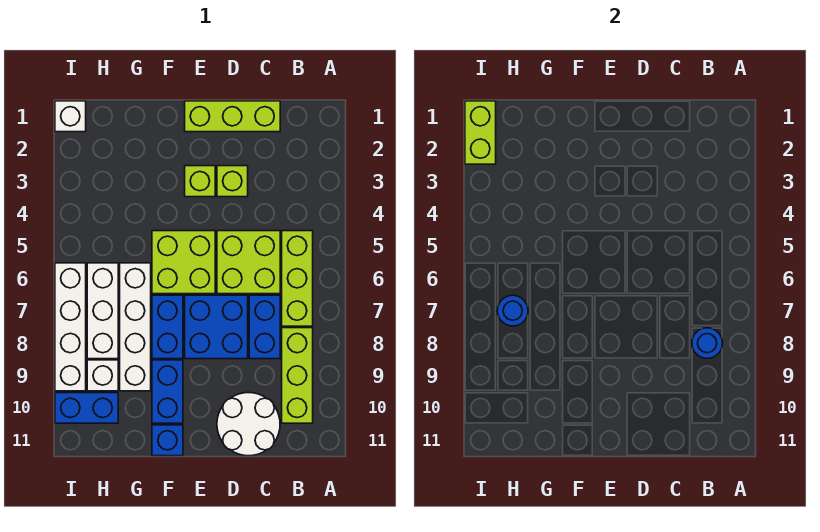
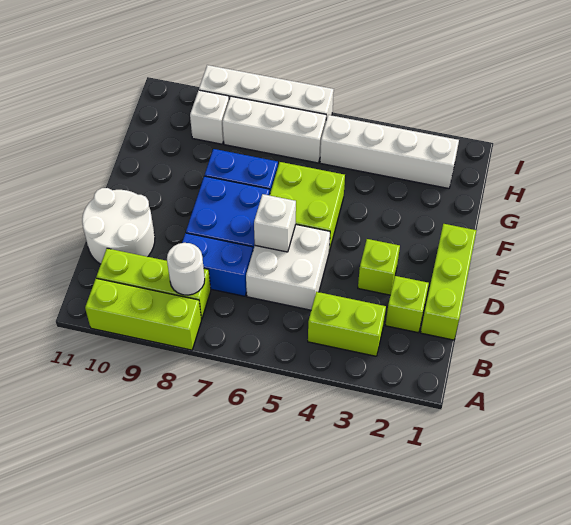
lime 1x3 brick [282,231,313,326] -> lime 1x3 brick moved to [85,278,201,350]
blue 1x1 round brick [692,328,723,359] -> white 1x1 round brick [167,243,205,295]
lime 2x2 brick [217,231,280,294] -> white 2x2 brick [246,225,330,310]
lime 1x1 brick [185,166,215,197] -> lime 1x1 brick moved to [385,276,429,333]
blue 1x2 brick [152,360,183,423] -> none
blue 1x1 brick [152,425,183,456] -> none
white 1x4 brick [120,263,151,391] -> white 1x4 brick moved to [320,115,459,188]
blue 1x1 round brick [497,295,528,326] -> none
blue 1x2 brick [55,393,118,423] -> none
white 1x1 brick [55,101,86,132] -> white 1x1 brick moved to [254,194,296,252]
lime 1x2 brick [465,101,496,164] -> lime 1x2 brick moved to [308,292,386,356]

